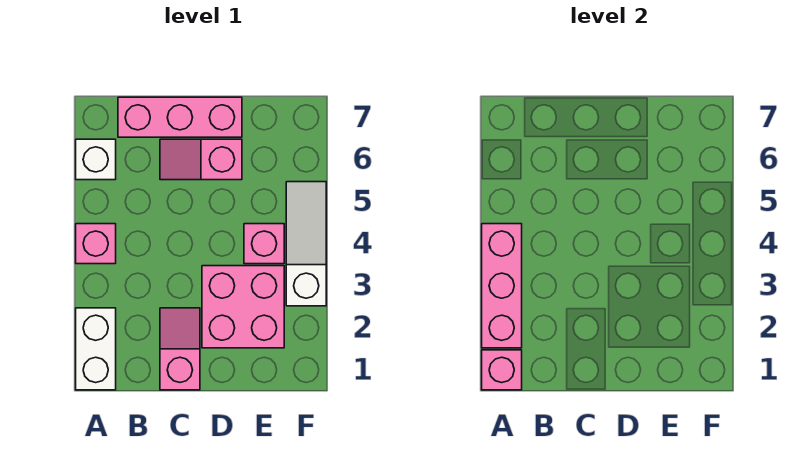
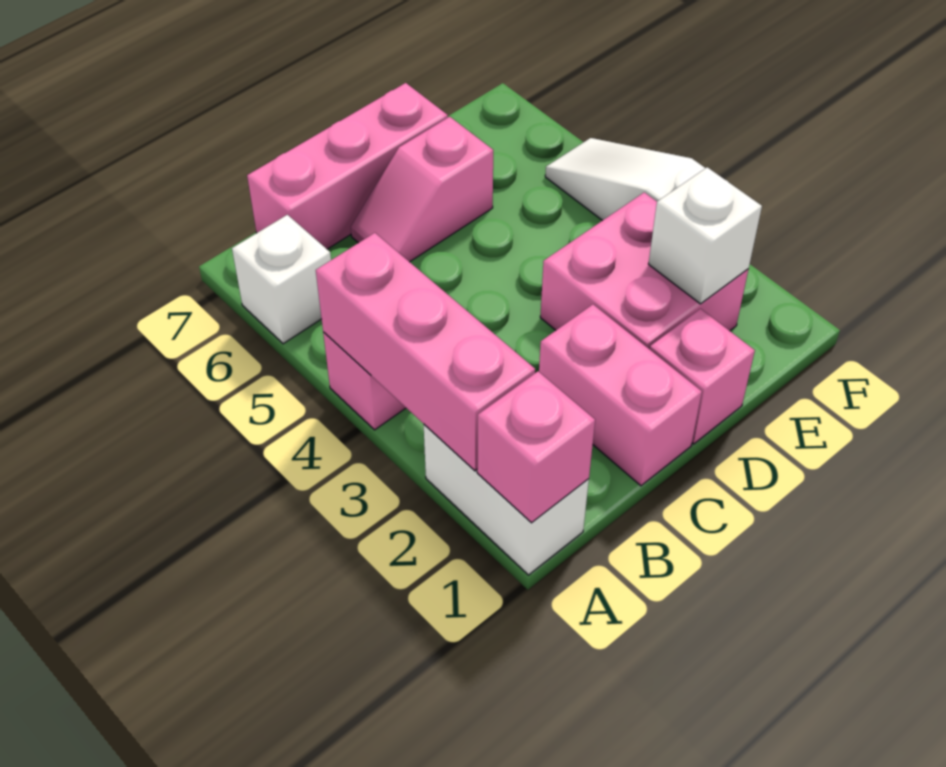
pink 1x2 slope [160,308,200,390] -> pink 1x2 brick [539,305,702,486]
none -> white 1x1 brick [649,167,762,304]
pink 1x1 brick [244,224,284,264] -> pink 1x1 brick moved to [650,309,755,444]

